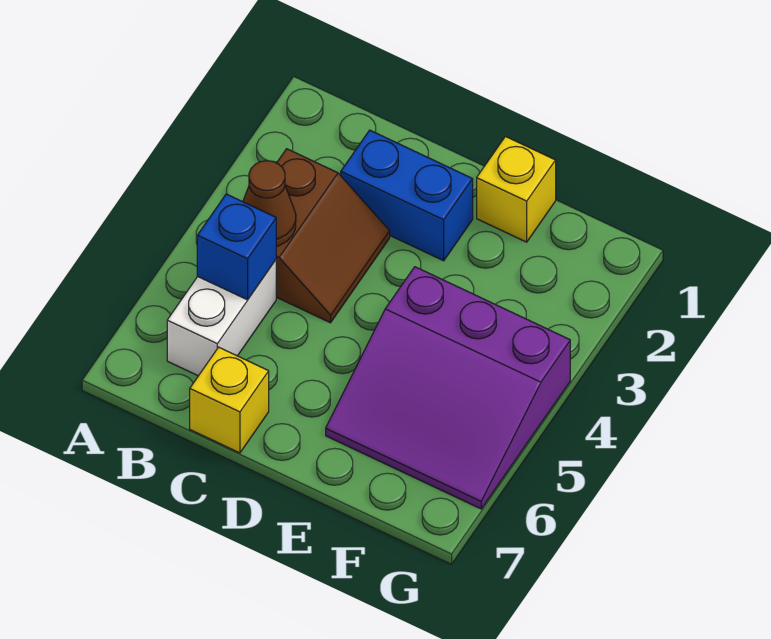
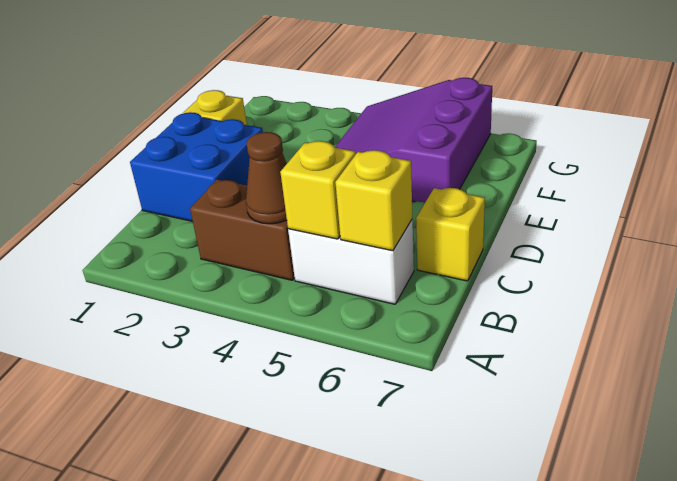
blue 1x1 brick [197,194,276,300] -> yellow 1x1 brick [280,141,356,239]
none -> yellow 1x1 brick [335,150,413,251]
blue 1x2 brick [341,130,473,261] -> blue 2x2 brick [130,112,263,221]
purple 3x3 slope [326,267,570,509] -> purple 3x3 slope turned to [335,78,492,203]

